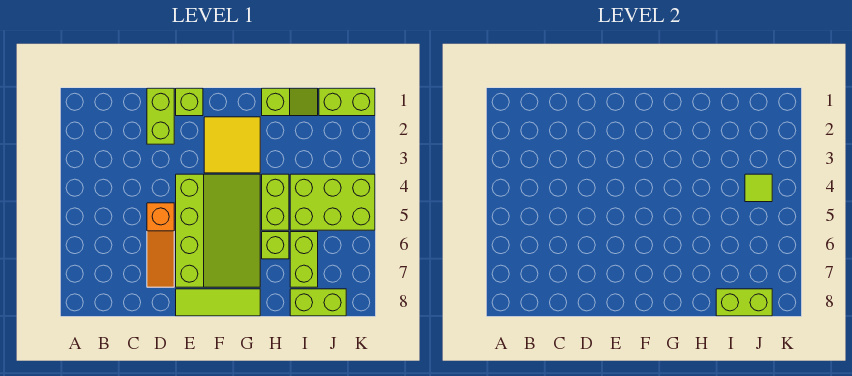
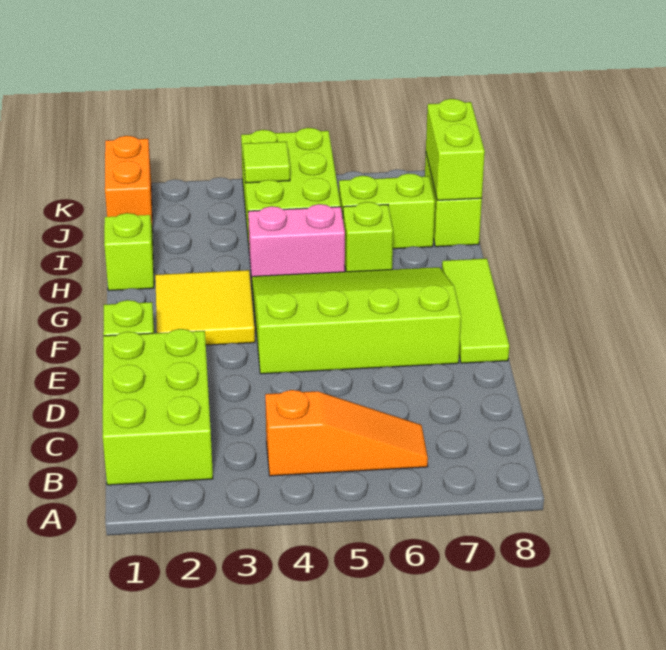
lime 1x2 brick [147,88,174,144] -> lime 2x3 brick [103,329,213,485]
orange 1x3 slope [147,203,174,287] -> orange 1x3 slope moved to [265,390,428,476]
lime 1x2 brick [262,174,289,230] -> pink 1x2 brick [248,204,345,278]
lime 1x2 brick [319,88,375,116] -> orange 1x2 brick [105,136,153,232]

